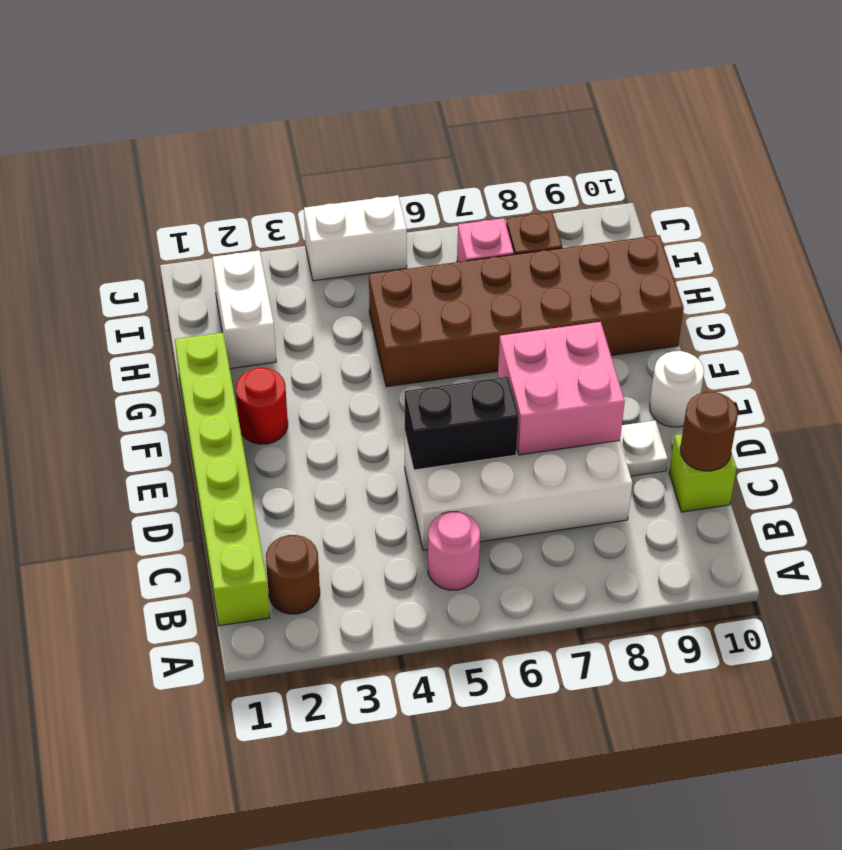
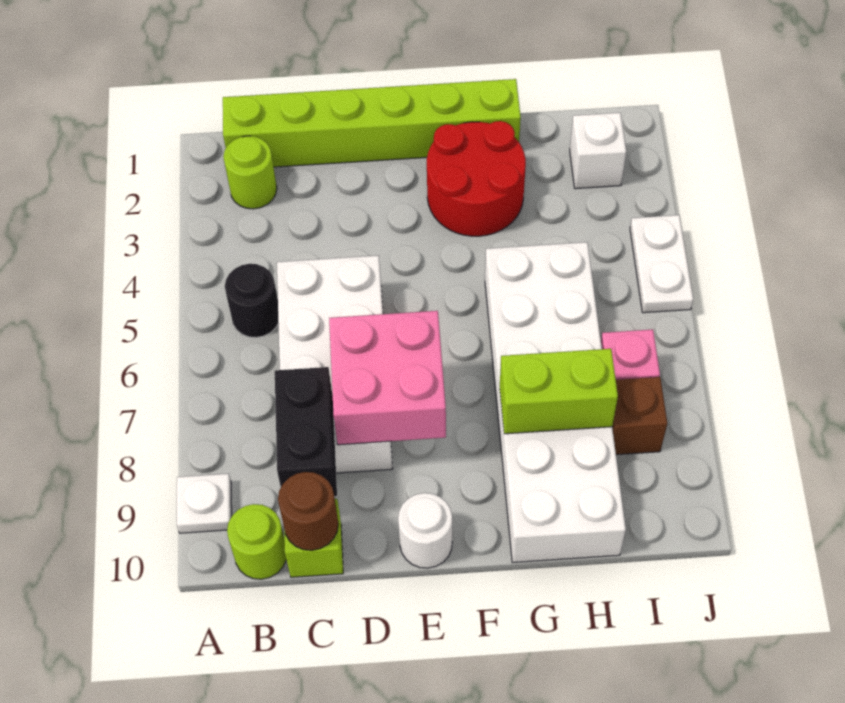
brown 1x1 round brick [266,535,320,614] -> lime 1x1 round brick [223,136,277,209]
pink 1x1 round brick [428,512,480,590] -> black 1x1 round brick [225,264,278,338]
none -> lime 1x1 round brick [227,504,286,579]
black 1x2 brick [405,377,519,470] -> black 1x2 brick moved to [275,367,337,496]
white 1x1 plate [620,420,668,476] -> white 1x1 plate moved to [177,474,232,533]
red 1x1 round brick [236,368,288,444] -> red 2x2 round brick [427,121,526,236]
brown 2x6 brick [369,235,684,387] -> white 2x6 brick [485,242,626,562]
none -> lime 1x2 brick [500,349,618,434]
white 1x2 brick [213,251,276,369] -> white 1x1 brick [570,113,626,189]
white 1x2 brick [304,195,407,281] -> white 1x2 plate [630,215,693,313]

